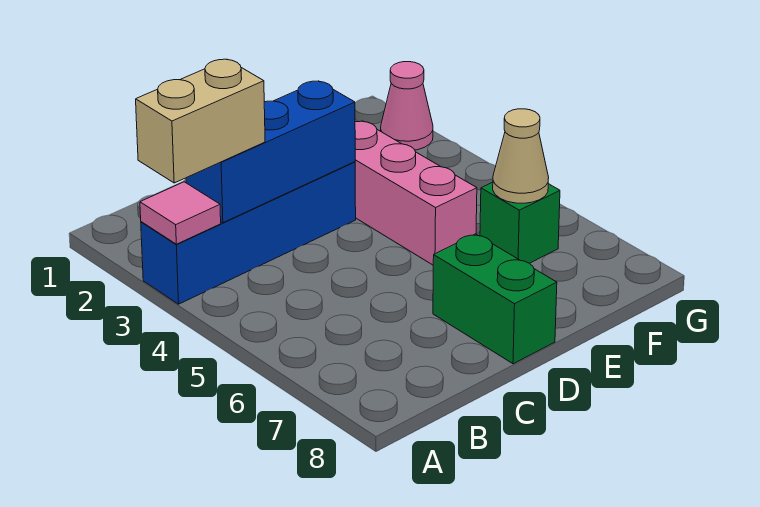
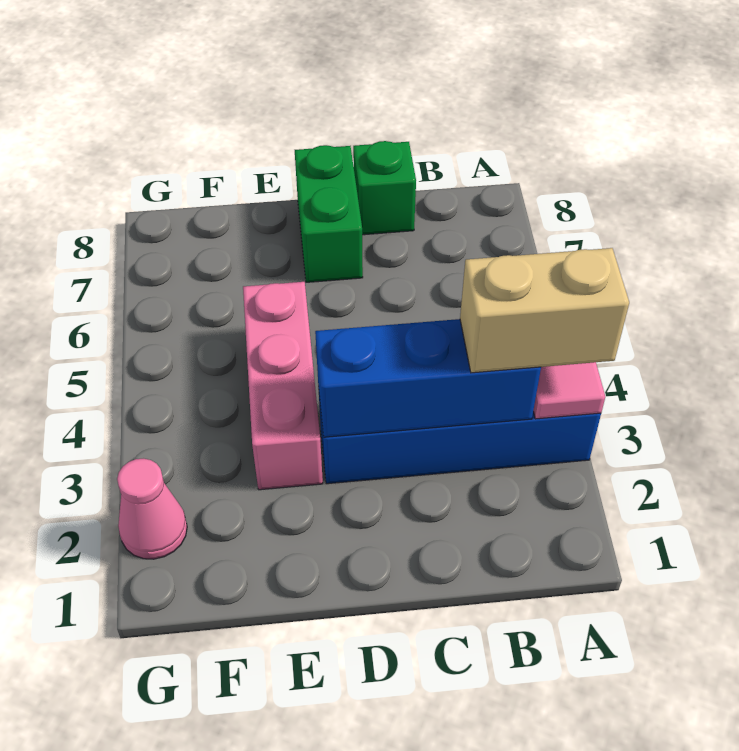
green 1x1 brick [480,182,560,263] -> green 1x1 brick moved to [353,141,416,235]
tan 1x1 cone [493,109,549,203] -> none

